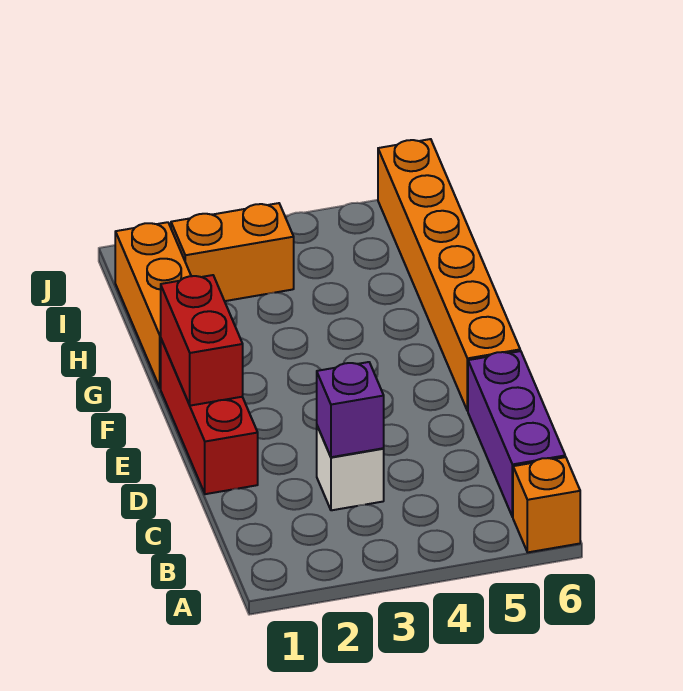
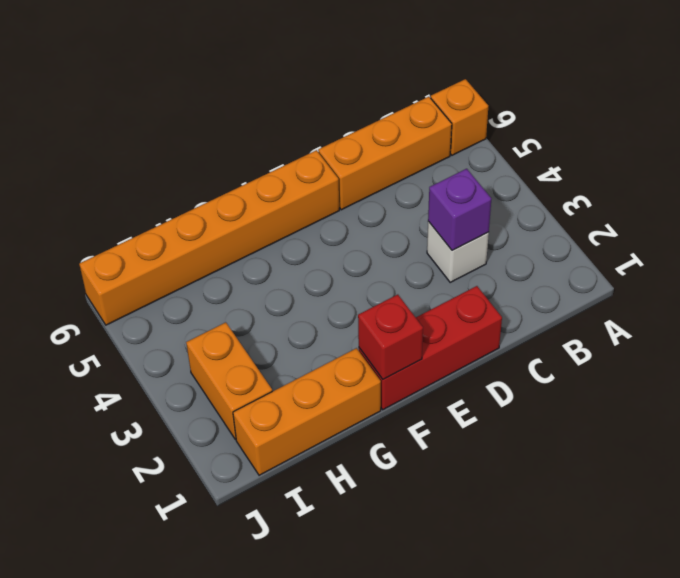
purple 1x3 brick [468,351,565,517] -> orange 1x3 brick [318,97,452,210]
red 1x2 brick [161,275,243,406] -> red 1x1 brick [358,295,423,379]

